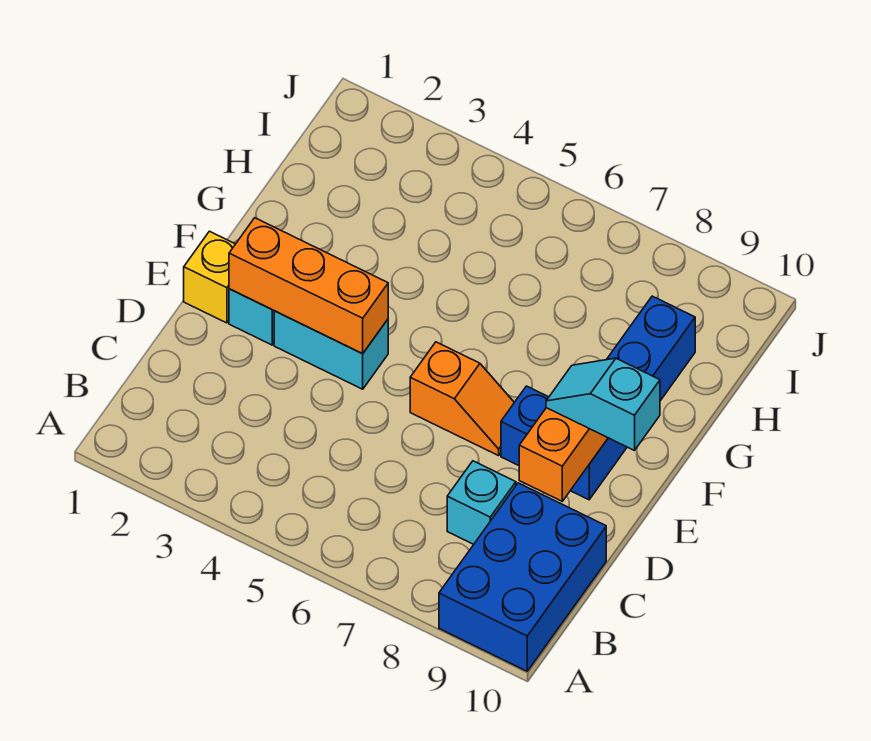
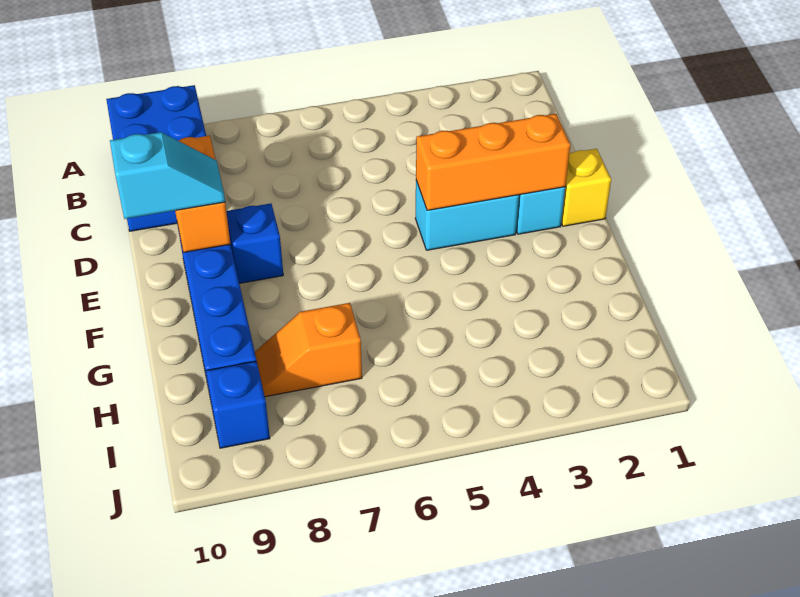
cyan 1x1 brick [447,461,516,544] -> none
orange 1x2 slope [410,342,514,456] -> orange 1x2 slope moved to [255,303,362,397]
none -> blue 1x1 brick [206,361,270,448]

